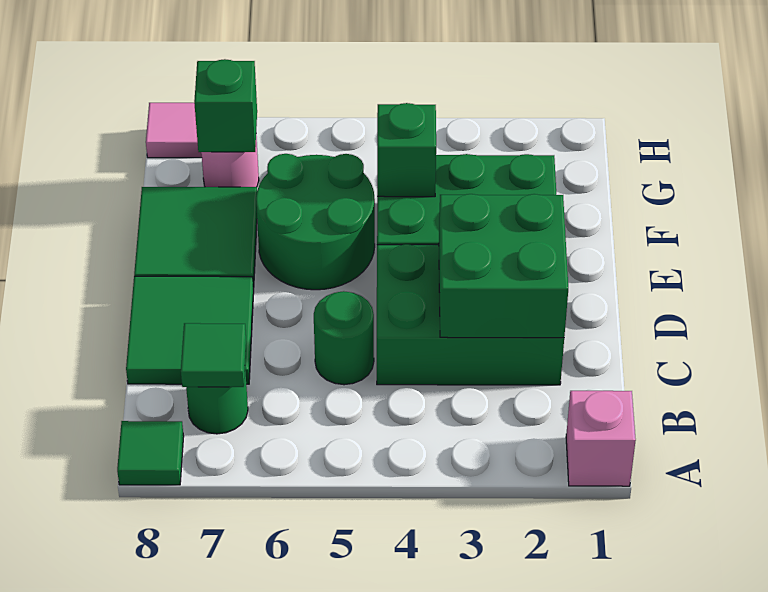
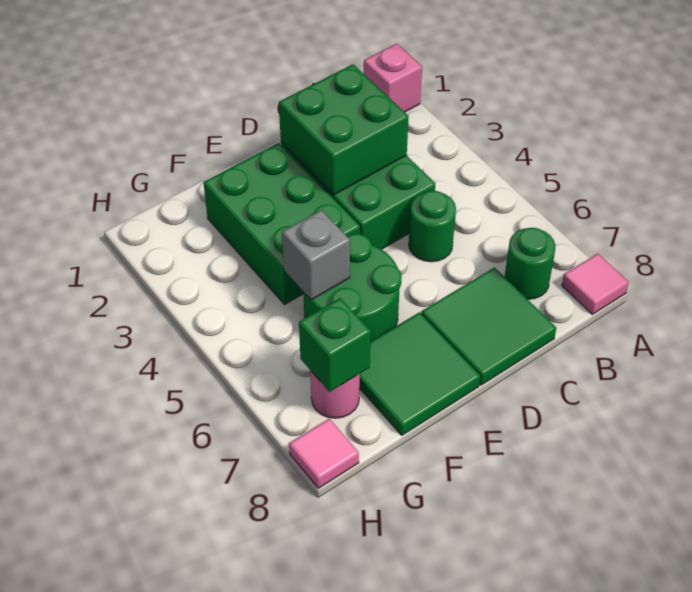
green 1x1 tile [117,421,184,485] -> pink 1x1 tile [562,254,629,314]
green 1x1 tile [181,323,246,387] -> none
green 1x1 brick [377,103,436,197] -> none
none -> grey 1x1 brick [282,210,350,300]

